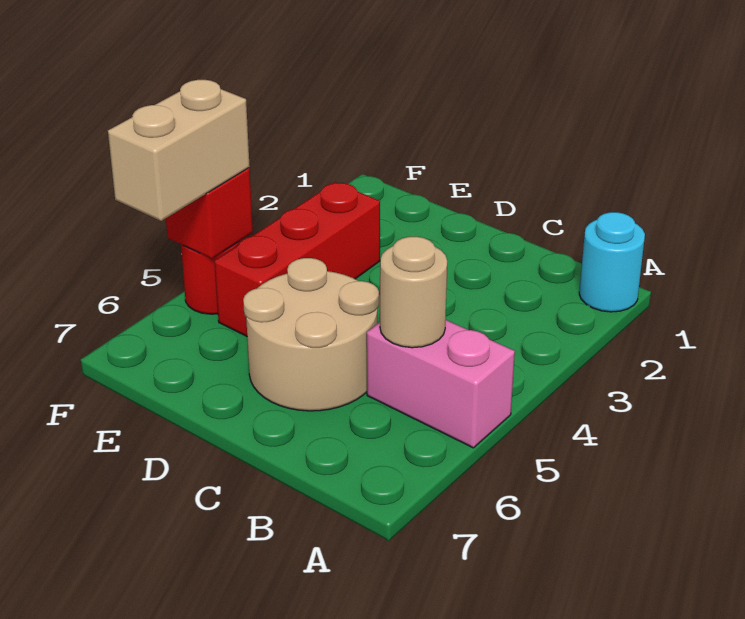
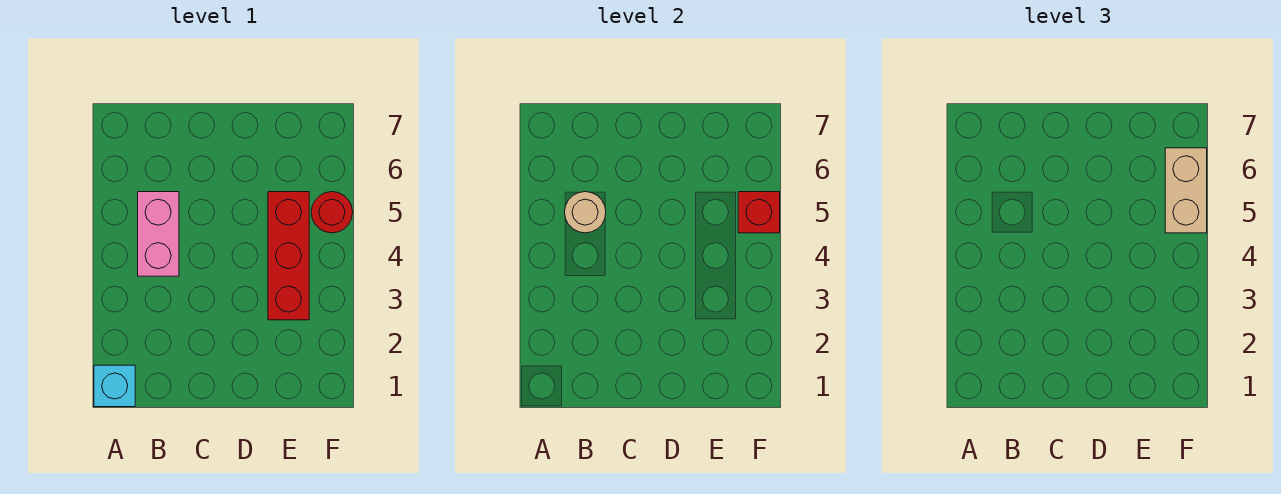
cyan 1x1 round brick [579,212,645,312] -> cyan 1x1 brick [94,365,135,407]
pink 1x2 brick [367,320,515,448] -> pink 1x2 brick turned to [138,192,179,276]
tan 2x2 round brick [243,258,379,411] -> none

